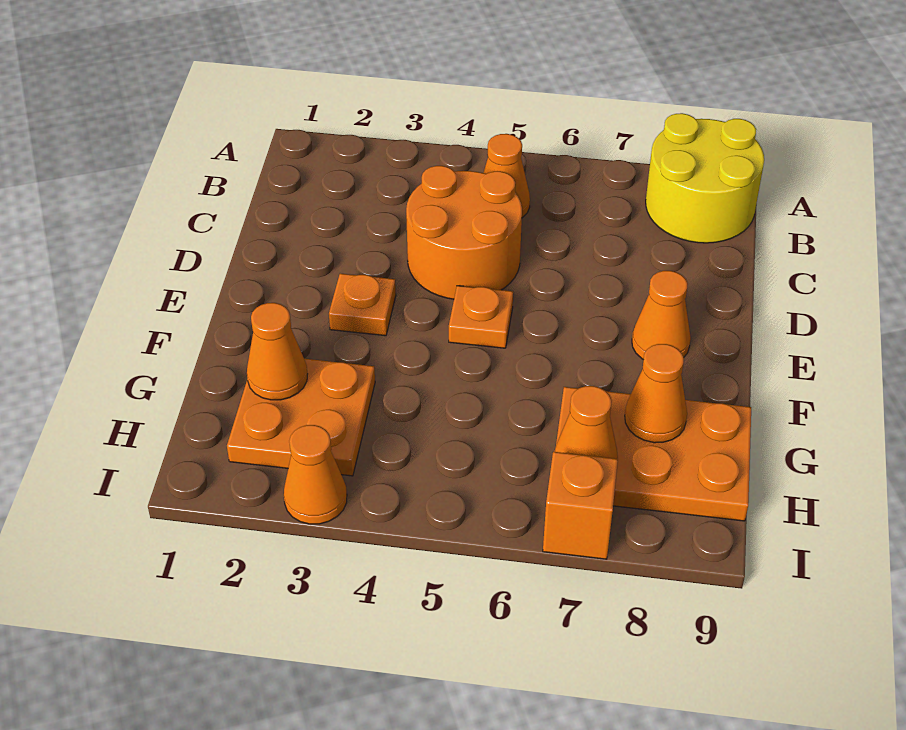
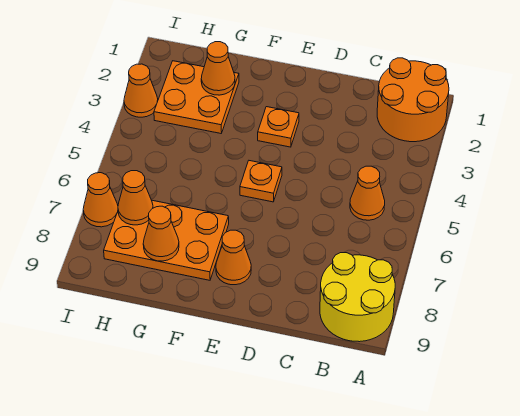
orange 2x2 round brick [406,166,522,299] -> orange 2x2 round brick moved to [377,58,449,142]
orange 2x3 plate [556,387,751,521] -> orange 2x3 plate turned to [104,200,229,280]
orange 1x1 brick [543,452,618,559] -> orange 1x1 cone [83,173,118,227]

